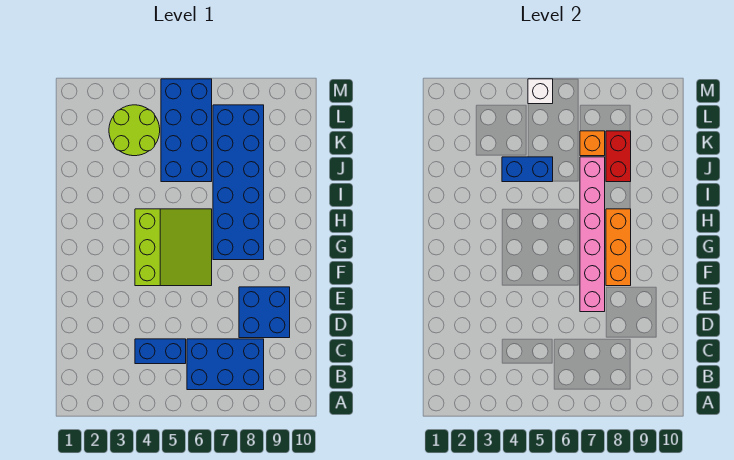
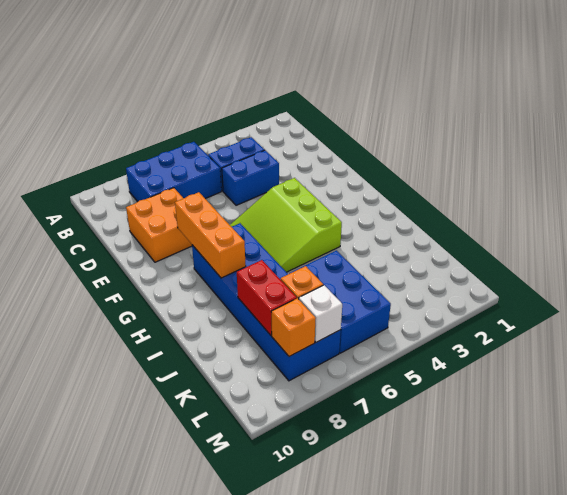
blue 2x2 brick [239,287,290,338] -> orange 2x2 brick [126,188,192,262]
pink 1x6 brick [580,157,605,312] -> none
blue 1x2 brick [502,157,553,182] -> blue 1x2 brick moved to [222,150,279,205]
blue 2x4 brick [161,79,212,182] -> blue 2x3 brick [289,250,391,353]
lime 2x2 round brick [109,105,160,156] -> none
none -> orange 1x1 brick [271,298,316,357]
white 1x1 brick [528,79,553,104] -> white 1x1 brick moved to [299,285,342,342]

